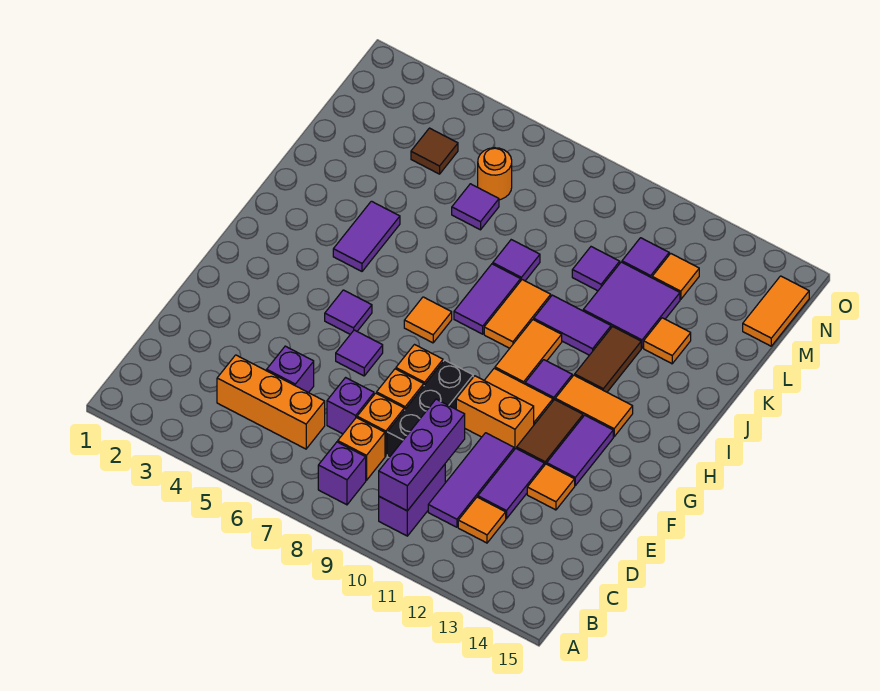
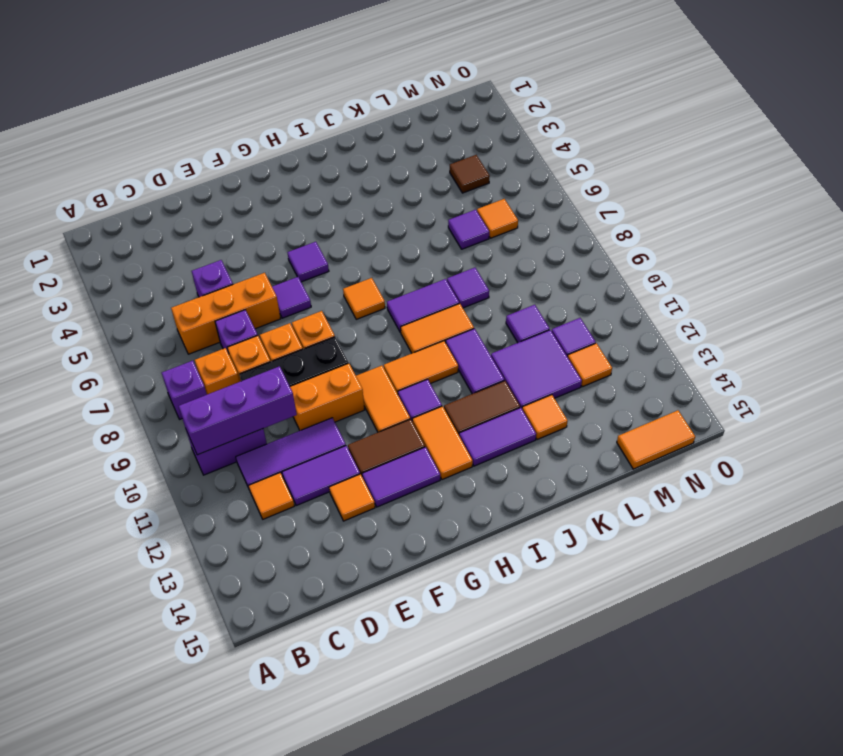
orange 1x3 brick [217,355,325,449] -> orange 1x3 brick turned to [171,273,281,354]
orange 1x2 brick [456,376,534,450] -> orange 1x2 brick turned to [290,363,364,431]
purple 1x2 tile [333,201,400,271] -> purple 1x2 tile moved to [459,408,536,466]
orange 1x1 round brick [478,148,512,200] -> orange 1x1 tile [477,199,518,238]

